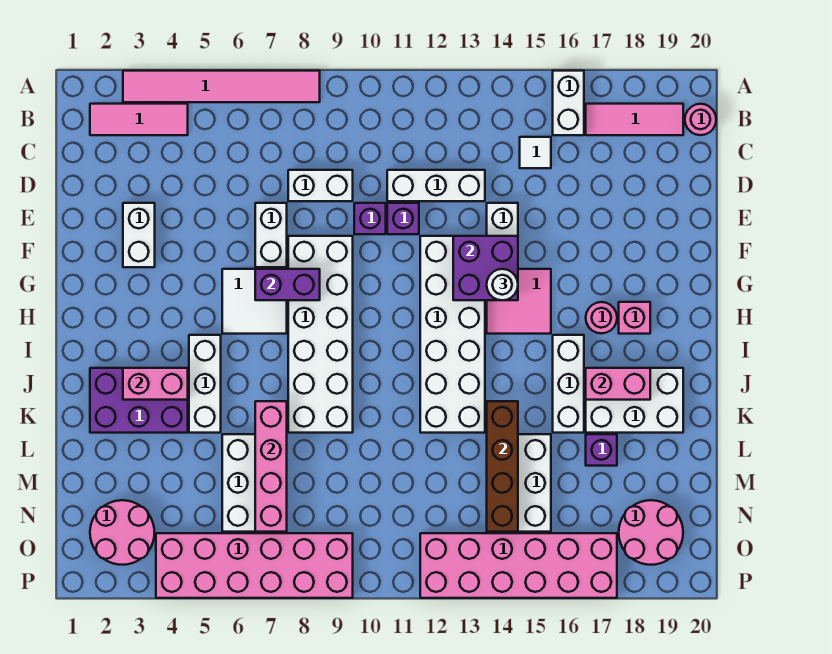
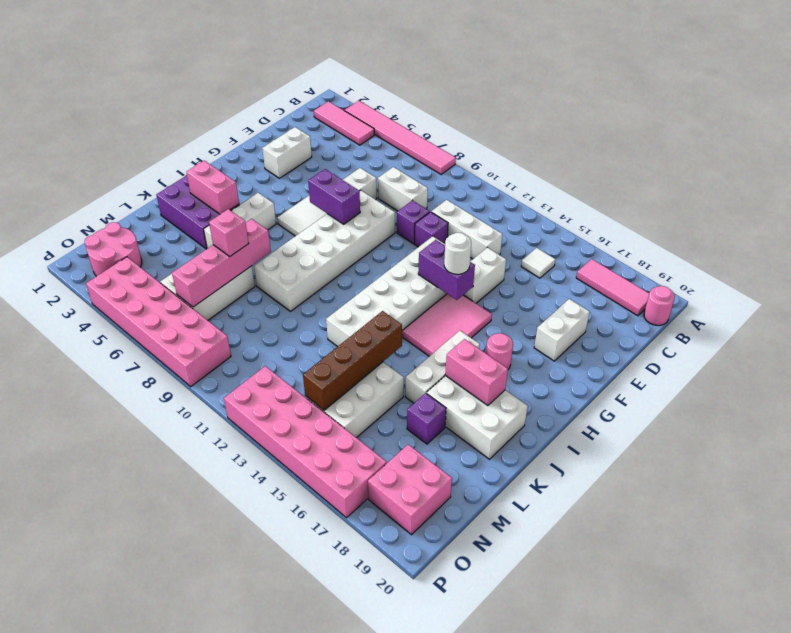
white 1x2 brick [553,71,584,135] -> white 1x2 brick moved to [534,299,590,361]
purple 2x2 brick [453,236,518,300] -> purple 1x2 brick [418,240,475,300]
pink 2x2 tile [487,269,551,334] -> pink 2x3 tile [402,294,492,356]
pink 1x1 brick [619,302,650,334] -> pink 1x1 brick moved to [209,209,249,256]
pink 2x2 round brick [619,500,683,565] -> pink 2x2 brick [368,444,452,535]

